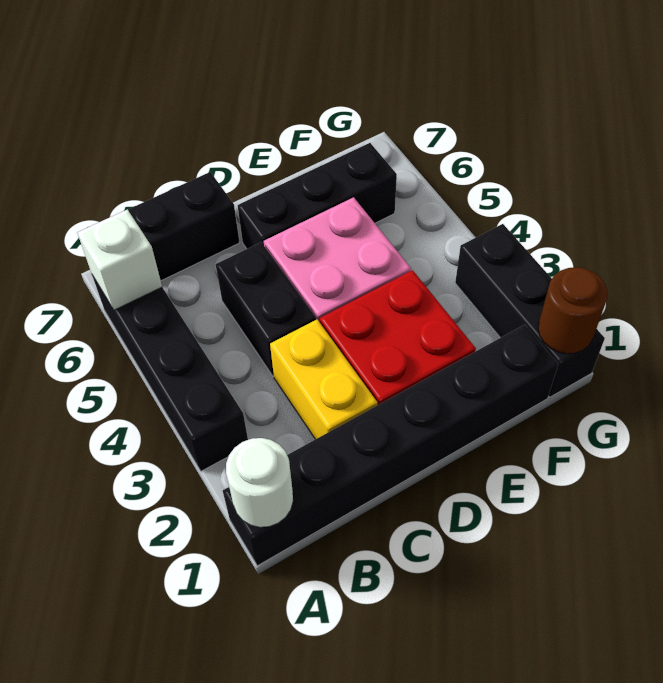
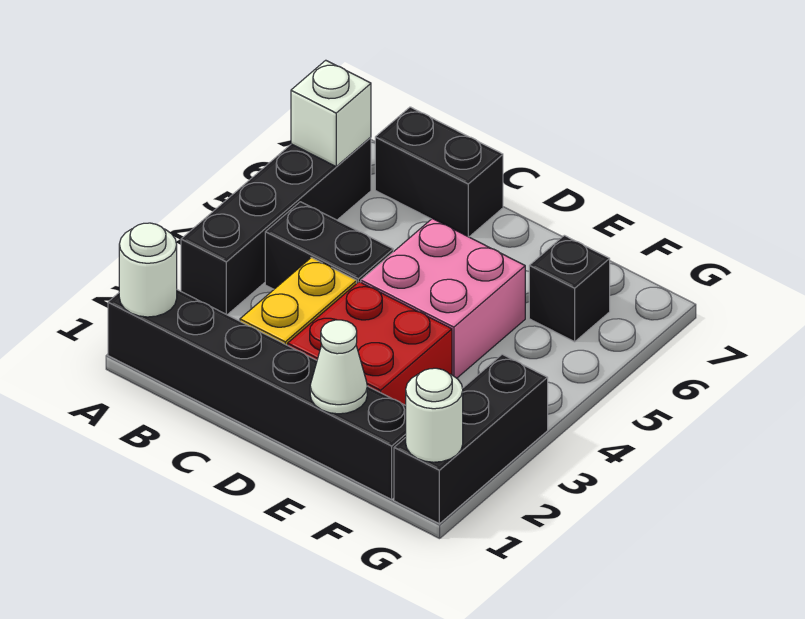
black 1x2 brick [216,242,316,376] -> black 1x2 brick turned to [265,202,393,289]
black 1x3 brick [238,143,397,249] -> black 1x1 brick [529,235,610,342]
none -> white 1x1 cone [310,320,367,414]
brown 1x1 round brick [538,267,608,354] -> white 1x1 round brick [406,368,463,462]

